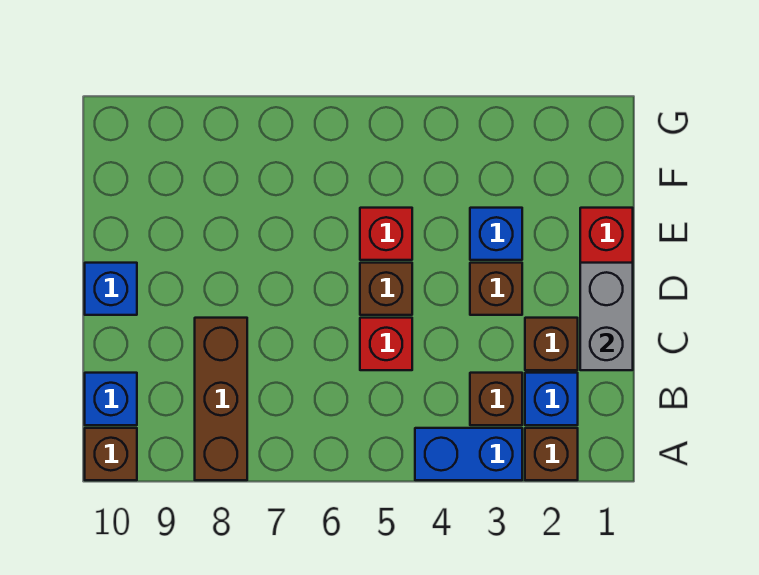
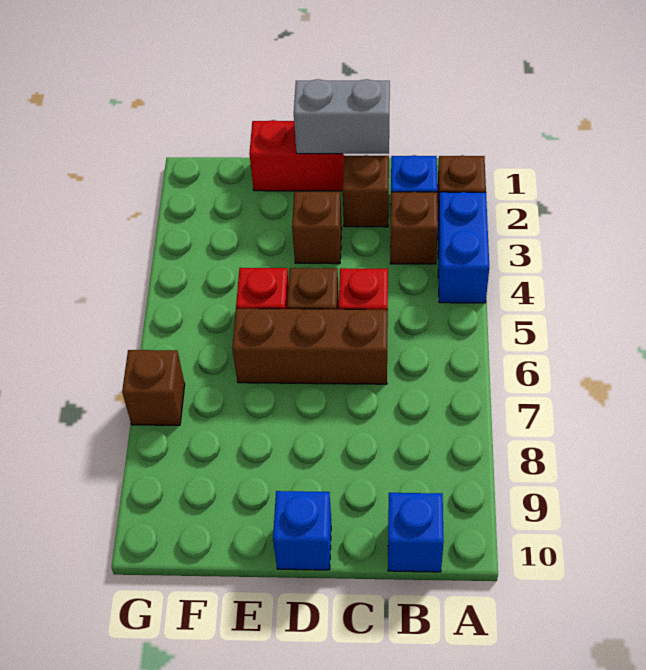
brown 1x3 brick [195,318,247,480] -> brown 1x3 brick moved to [232,308,388,384]
brown 1x1 brick [85,428,137,480] -> brown 1x1 brick moved to [122,350,185,425]
blue 1x1 brick [470,208,522,260] -> none

